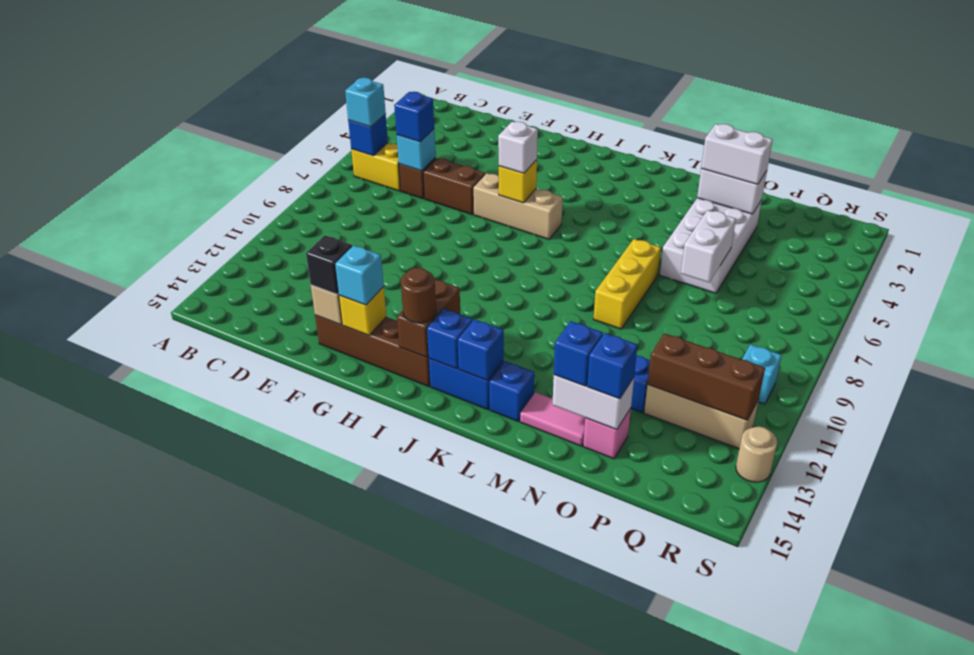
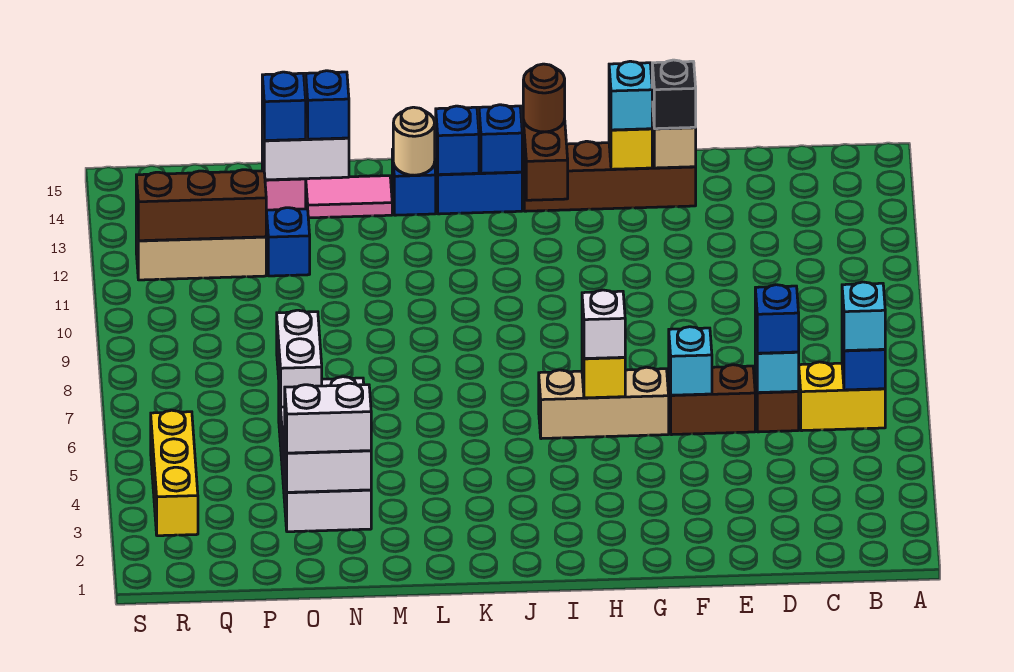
yellow 1x3 brick [594,239,661,329] -> yellow 1x3 brick moved to [151,410,198,536]
cyan 1x1 brick [742,344,782,404] -> cyan 1x1 brick moved to [669,327,712,395]
tan 1x1 round brick [736,426,777,482] -> tan 1x1 round brick moved to [393,107,435,175]

